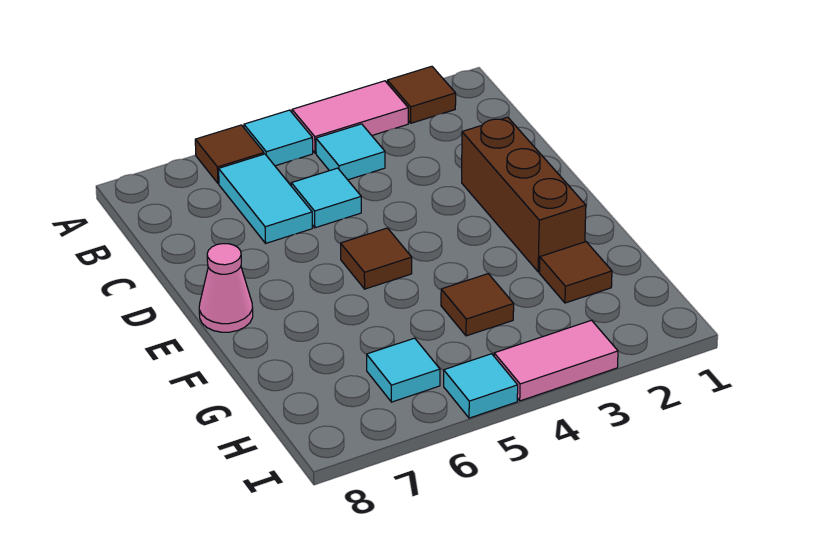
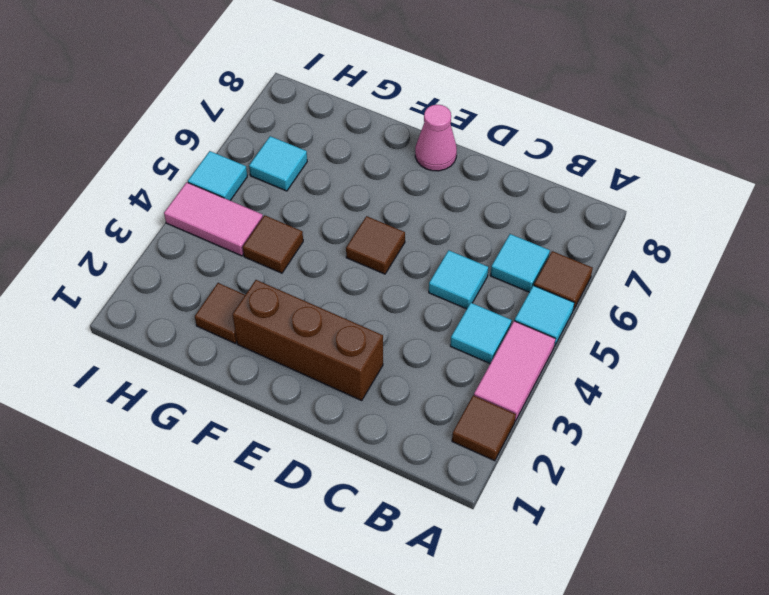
cyan 1x2 tile [219,154,312,243] -> cyan 1x1 tile [490,234,550,292]
pink 1x2 tile [494,320,618,401] -> pink 1x2 tile turned to [164,182,263,256]

